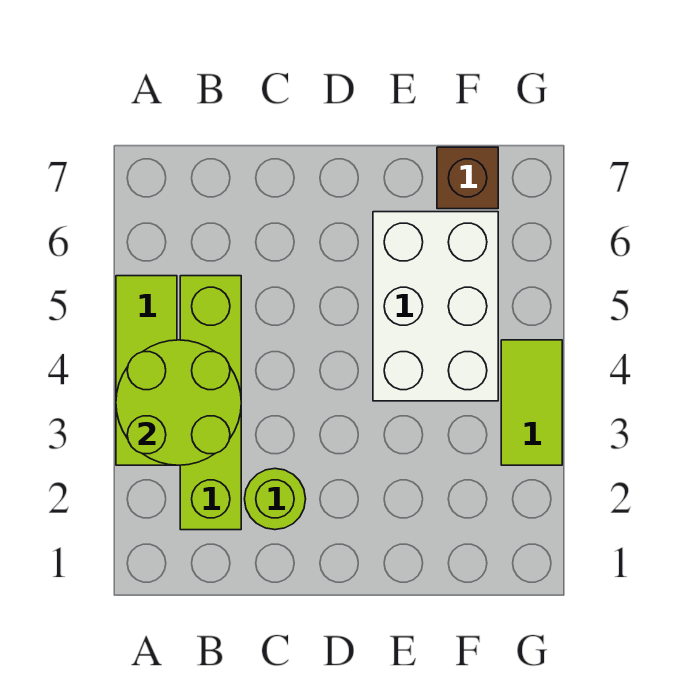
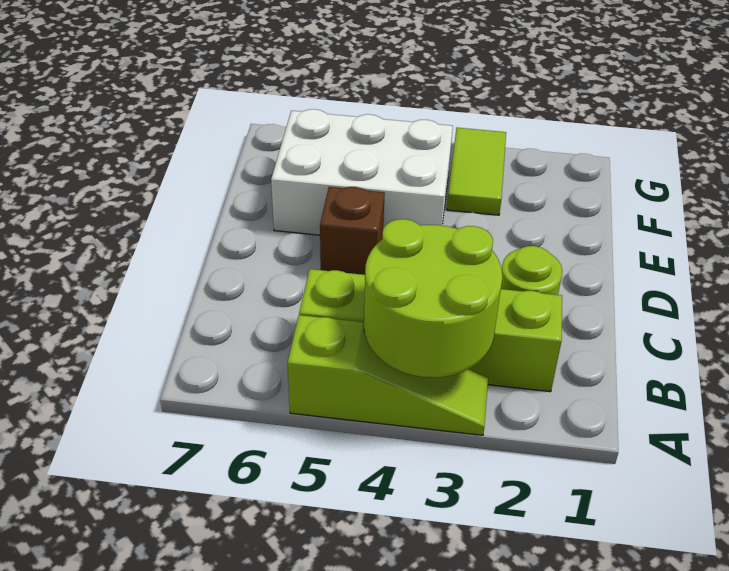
lime 1x3 tile [116,276,177,465] -> lime 1x3 slope [288,315,488,435]
brown 1x1 brick [437,147,498,209] -> brown 1x1 brick moved to [320,187,385,275]
lime 1x2 tile [501,340,562,465] -> lime 1x2 tile turned to [447,128,506,215]

